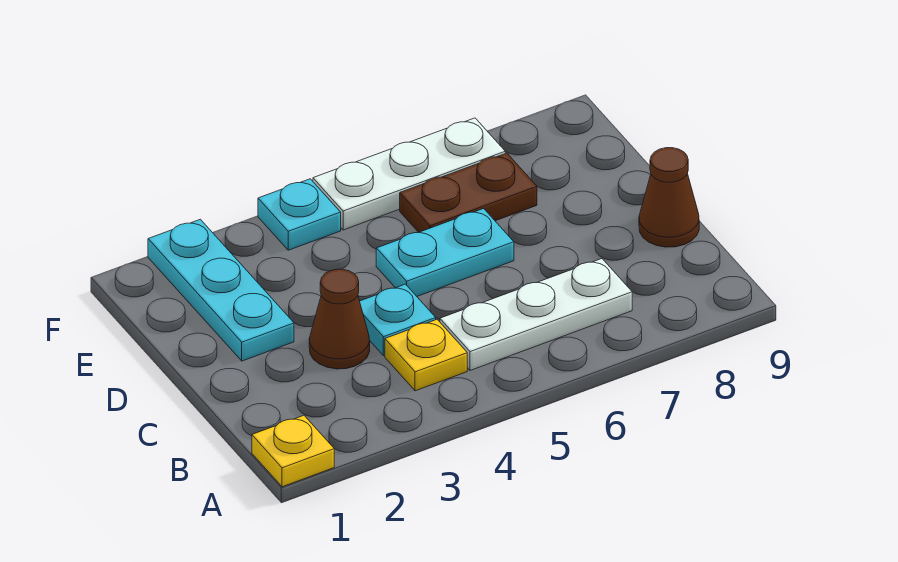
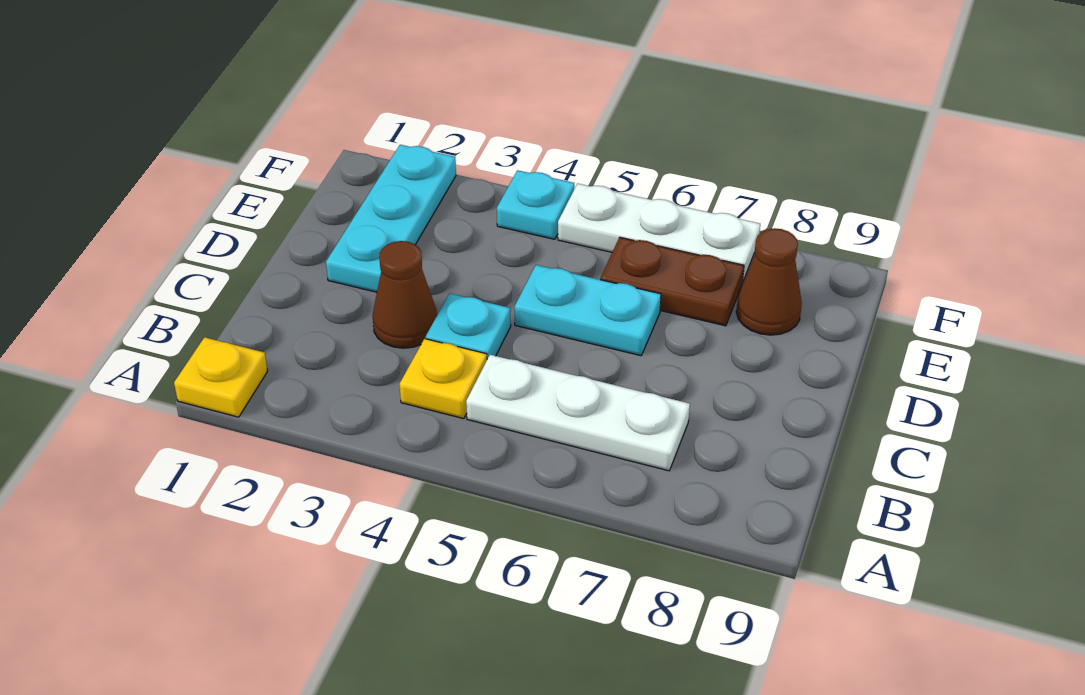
brown 1x1 cone [639,148,699,247] -> brown 1x1 cone moved to [736,228,802,335]

